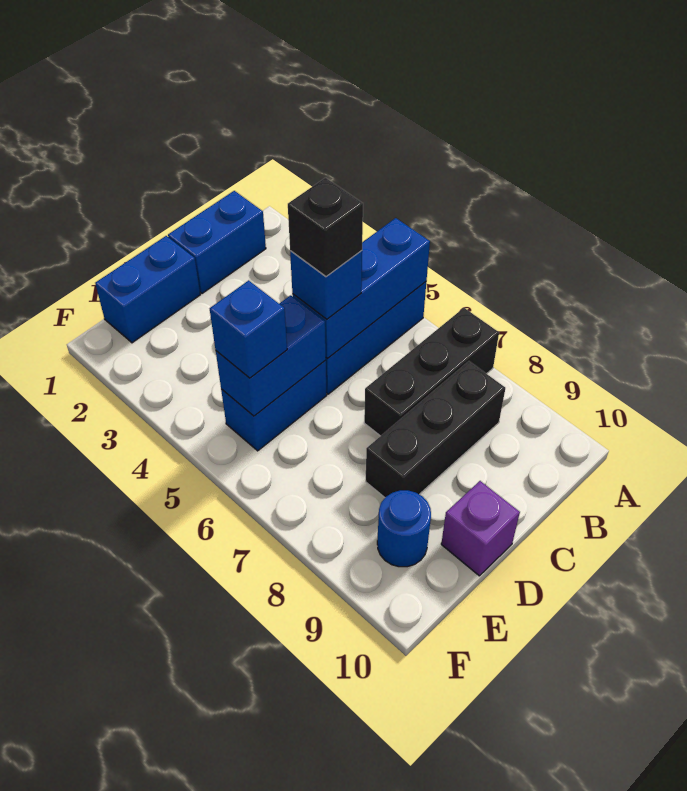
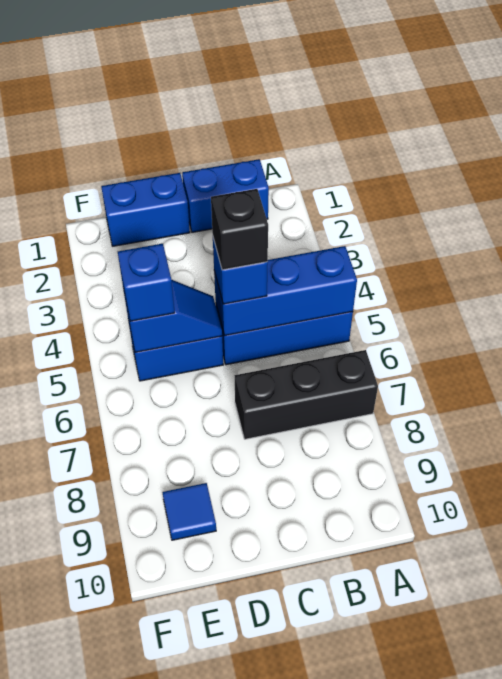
black 1x3 brick [366,361,505,497] -> none
blue 1x2 brick [216,295,326,416] -> blue 1x2 slope [124,280,222,352]
purple 1x1 brick [441,481,520,576] -> none
blue 1x1 round brick [377,490,431,567] -> blue 1x1 tile [162,483,216,540]

